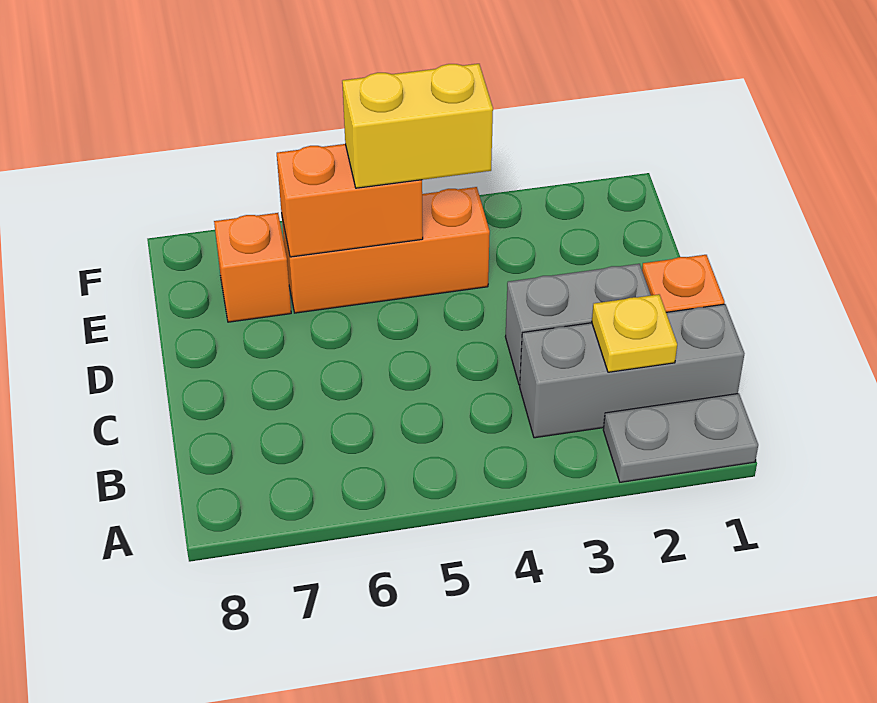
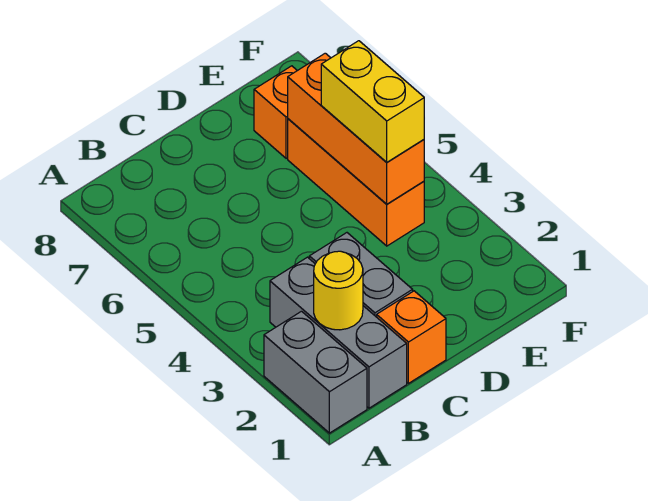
grey 1x2 plate [603,393,758,482] -> grey 1x2 brick [264,311,367,433]
yellow 1x1 plate [592,294,677,372] -> yellow 1x1 round brick [314,251,363,330]
orange 1x2 brick [277,144,423,257] -> orange 1x3 brick [288,53,424,204]

